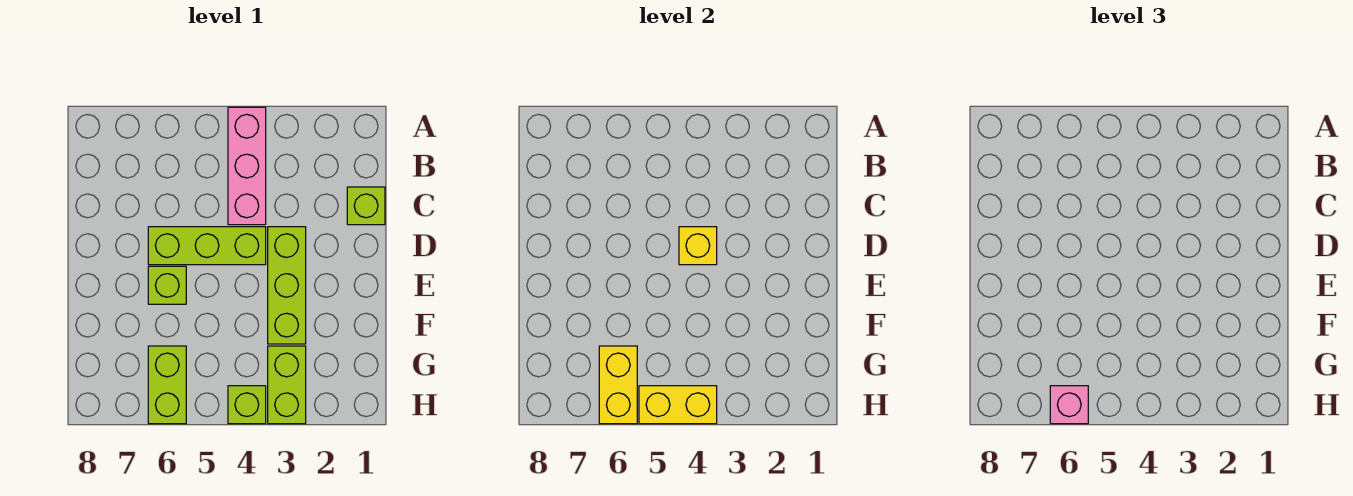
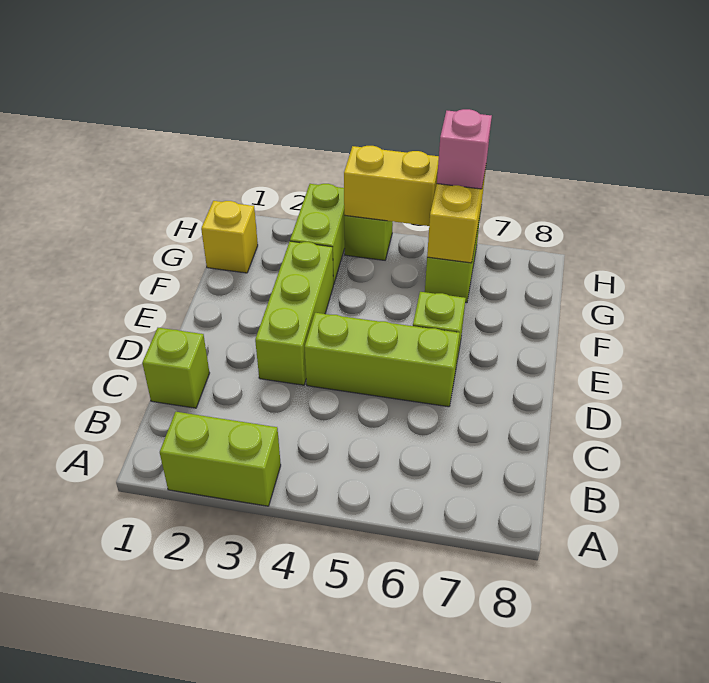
none -> lime 1x2 brick [160,412,281,506]
pink 1x3 brick [228,107,266,225] -> none
yellow 1x1 brick [679,227,717,265] -> yellow 1x1 brick moved to [201,201,258,273]

